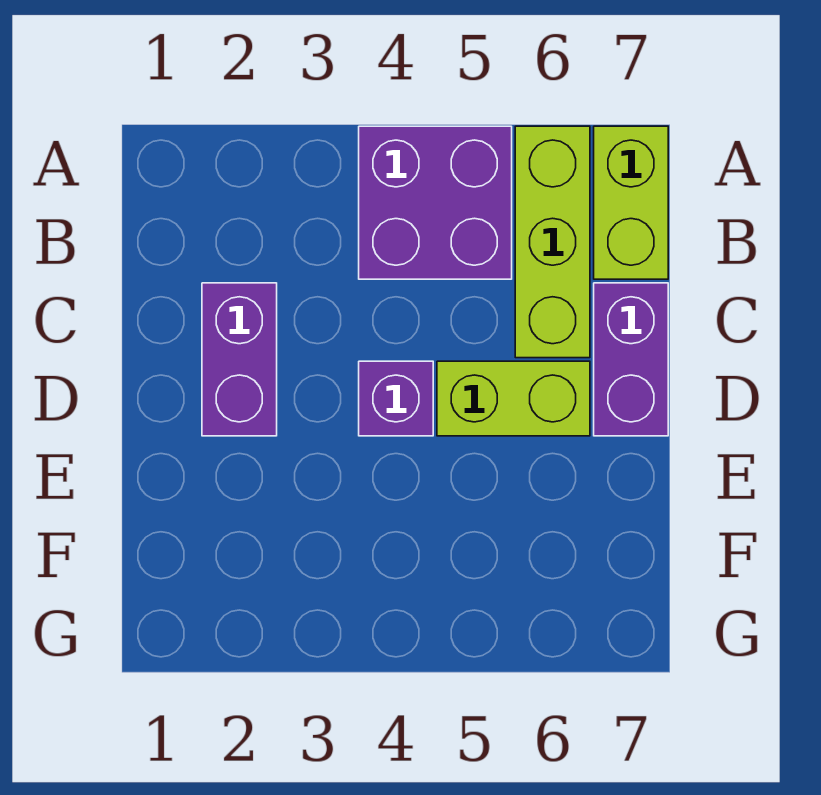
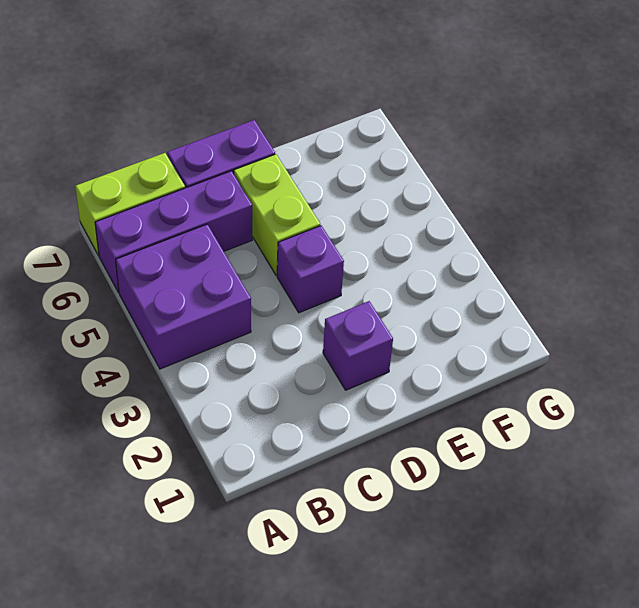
lime 1x3 brick [515,126,590,358] -> purple 1x3 brick [95,171,252,292]
purple 1x2 brick [202,283,277,436] -> purple 1x1 brick [323,301,393,390]

